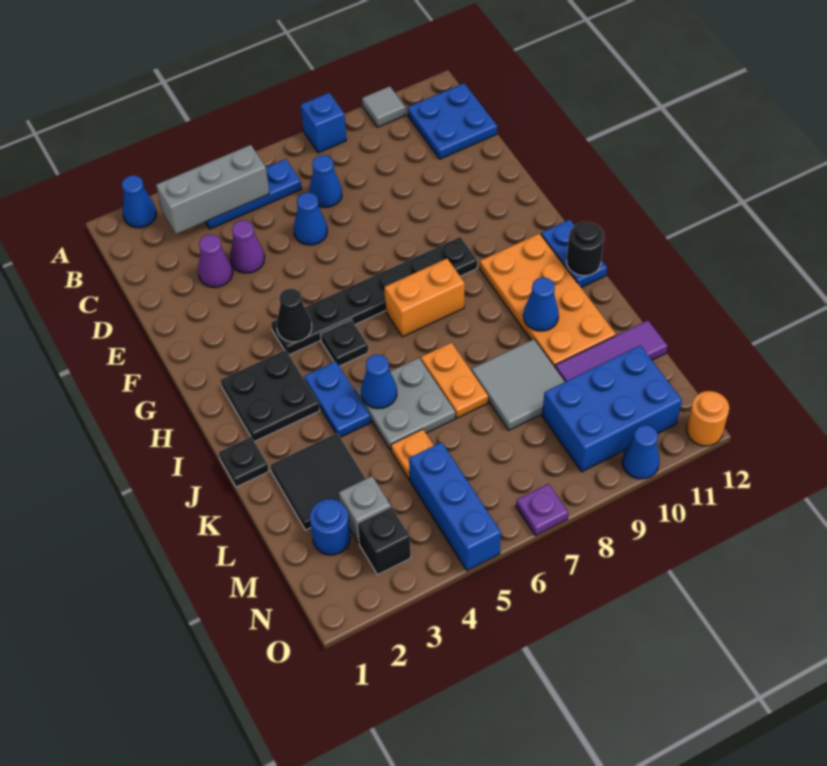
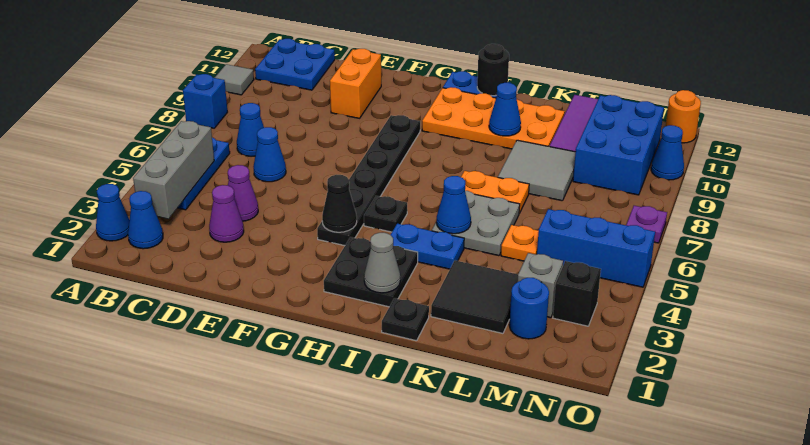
none -> blue 1x1 cone [128,191,163,249]
orange 1x2 brick [384,259,465,337] -> orange 1x2 brick moved to [330,49,381,118]
none -> grey 1x1 cone [364,233,400,293]

